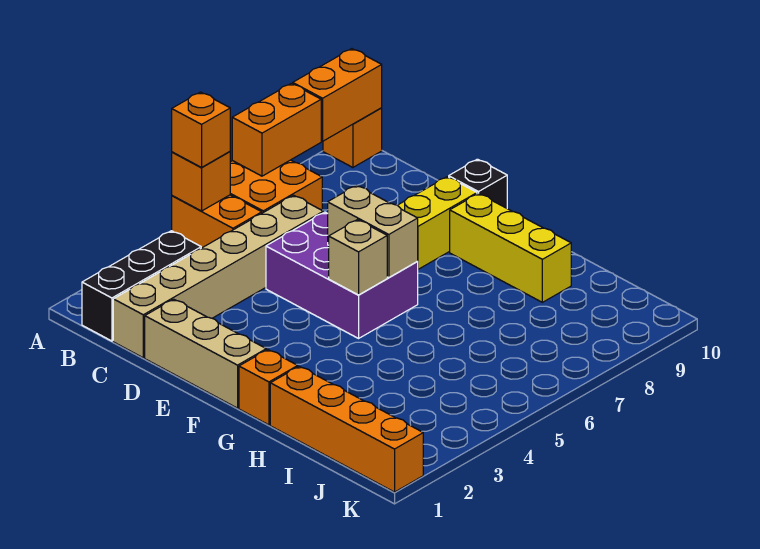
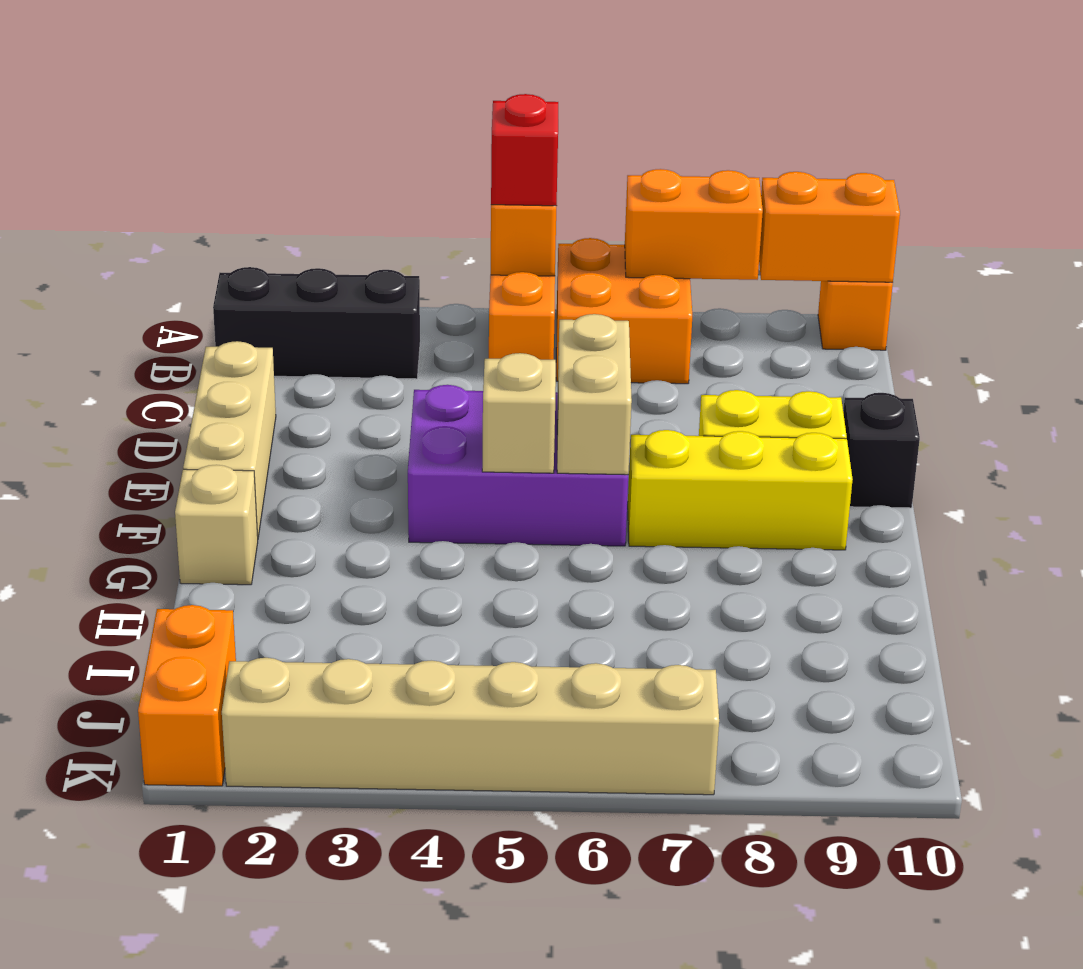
orange 1x1 brick [172,92,230,167] -> red 1x1 brick [491,94,558,206]
tan 1x6 brick [113,195,323,358] -> tan 1x6 brick moved to [222,658,719,795]
purple 2x3 brick [266,212,418,338] -> purple 2x3 brick turned to [408,385,628,546]
yellow 1x3 brick [450,193,571,302] -> yellow 1x3 brick turned to [628,430,853,550]
orange 1x1 brick [239,350,298,425] -> tan 1x1 brick [175,465,258,585]
orange 1x4 brick [270,366,423,492] -> orange 1x2 brick [138,605,236,786]

